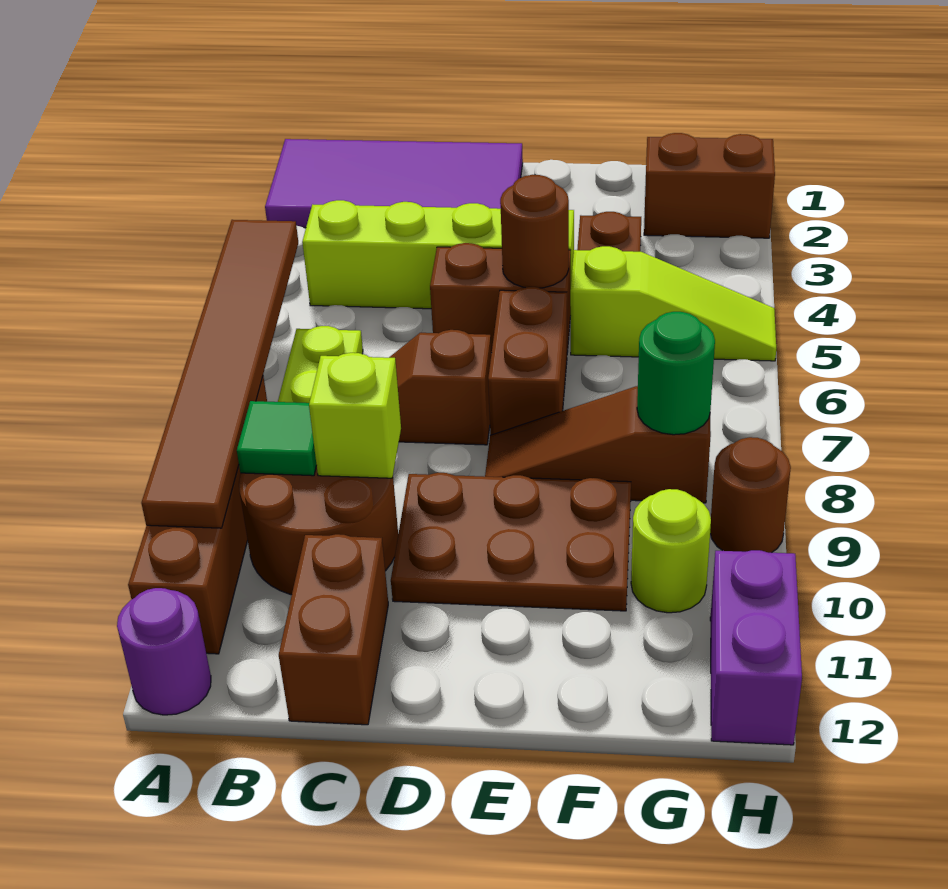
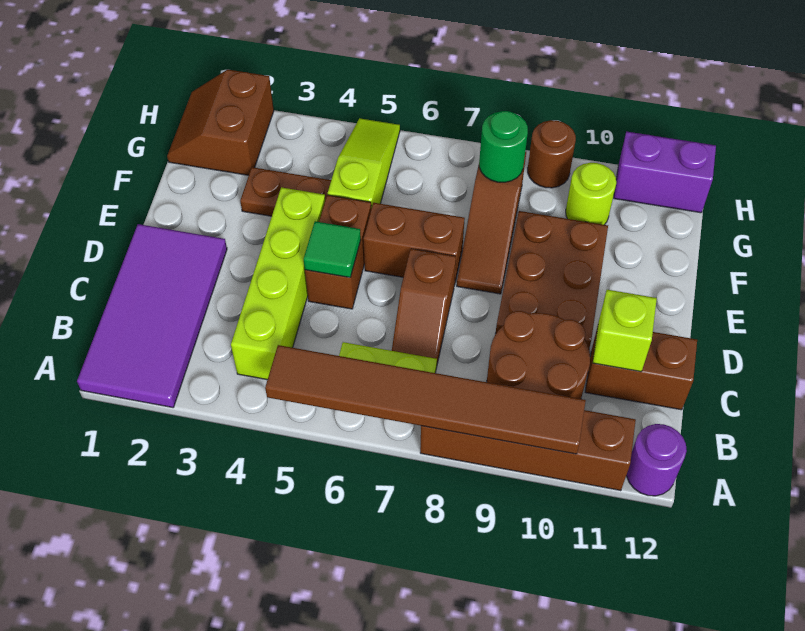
green 1x1 tile [237,401,317,476] -> green 1x1 tile moved to [304,221,361,277]
lime 1x1 brick [309,353,401,478] -> lime 1x1 brick moved to [593,290,657,372]
brown 1x1 round brick [500,175,569,288] -> none

